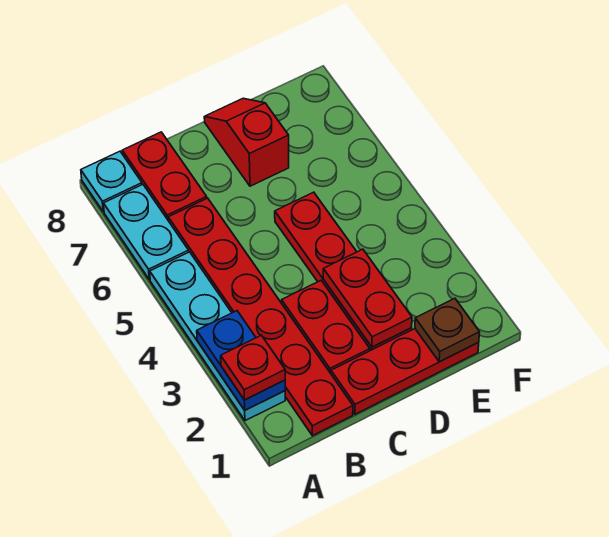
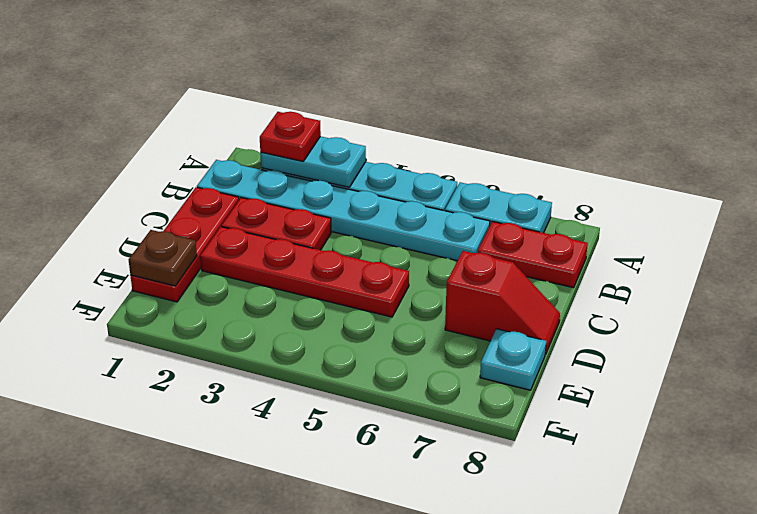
blue 1x2 plate [197,311,285,410] -> cyan 1x2 plate [260,136,366,187]
cyan 1x1 plate [81,151,142,212] -> cyan 1x1 plate moved to [480,329,546,390]
red 1x6 plate [168,198,353,436] -> cyan 1x6 plate [197,160,490,261]
red 1x2 plate [323,249,412,347] -> none

